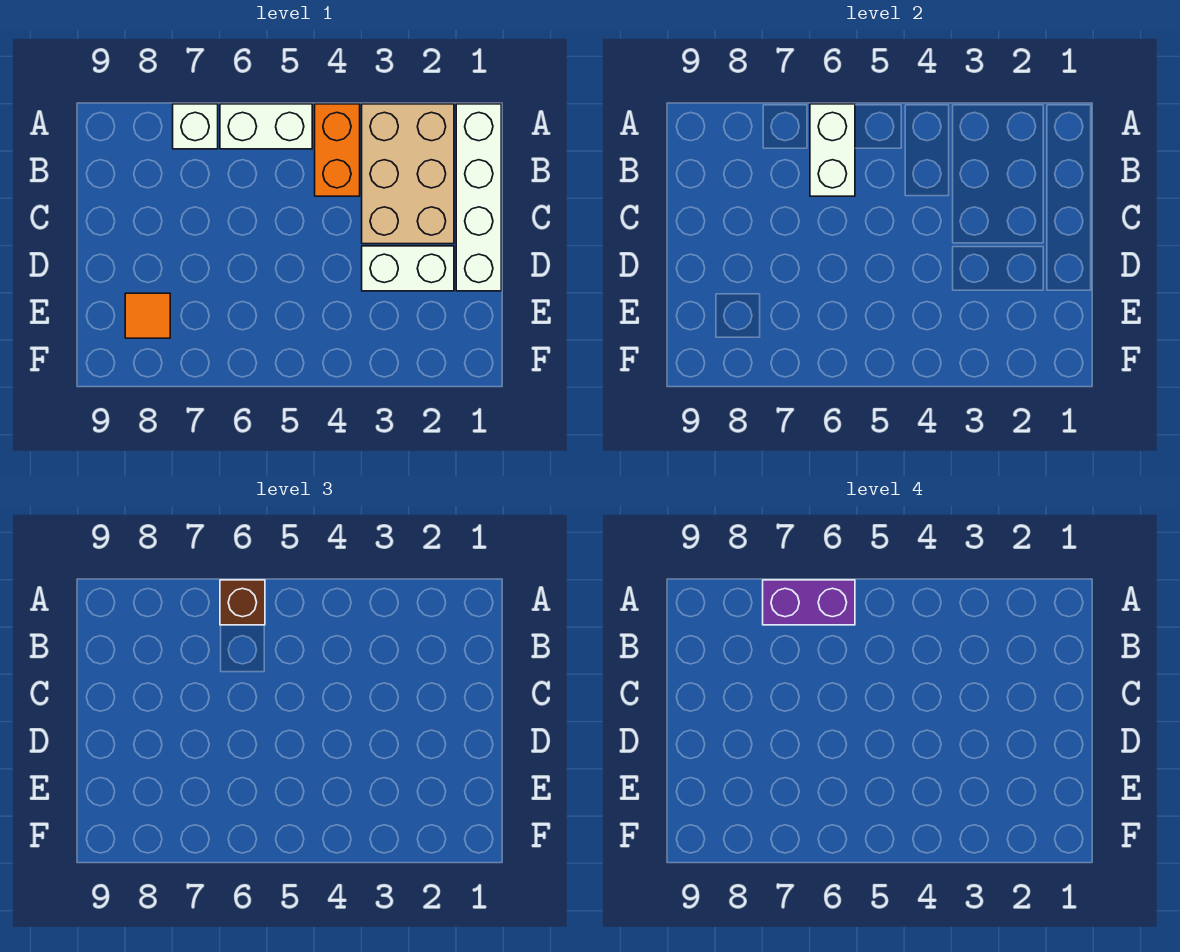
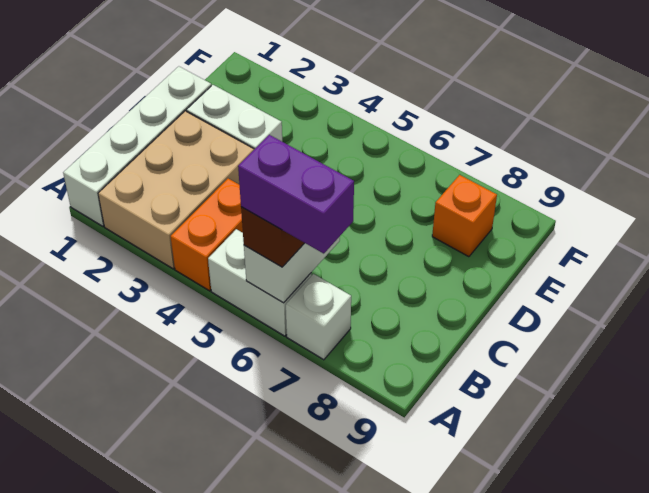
orange 1x1 tile [125,293,170,338] -> orange 1x1 brick [432,175,497,257]

